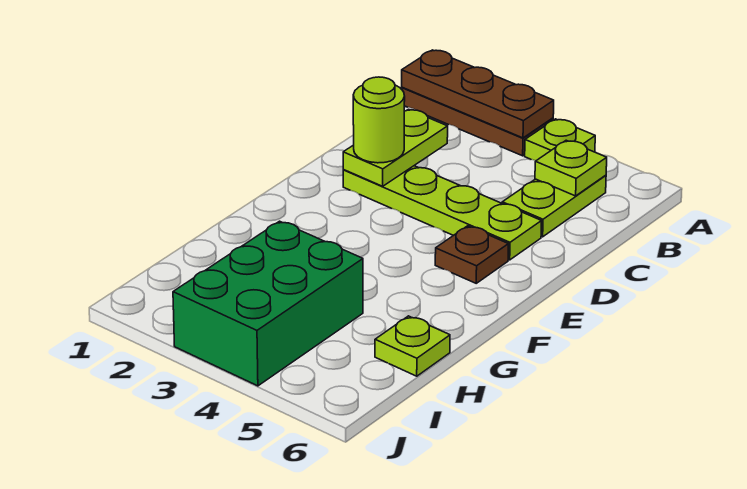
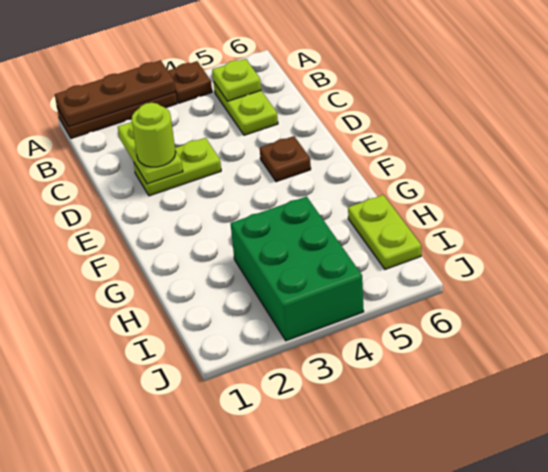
lime 1x1 plate [525,119,595,161] -> brown 1x1 plate [168,61,212,103]
lime 1x4 plate [343,166,542,260] -> lime 1x2 plate [134,138,221,196]
lime 1x1 plate [375,316,450,376] -> lime 1x2 plate [348,195,421,269]

